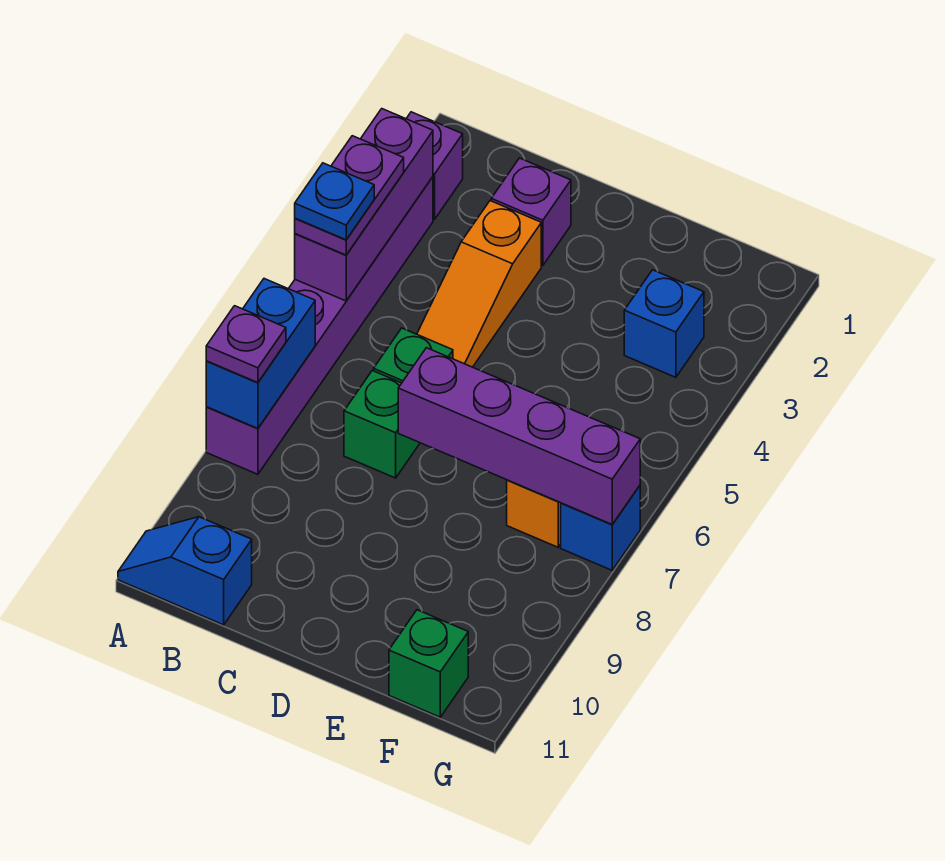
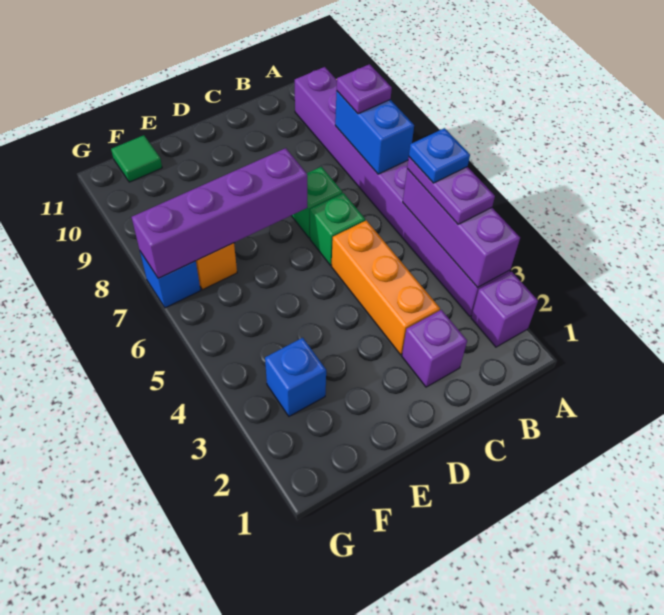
purple 1x6 brick [206,177,433,474] -> purple 1x8 brick [294,67,510,316]
blue 1x2 slope [118,517,252,625] -> none
orange 1x3 slope [417,201,541,367] -> orange 1x3 brick [332,220,440,355]
green 1x1 brick [389,610,468,717] -> green 1x1 tile [111,135,162,182]

